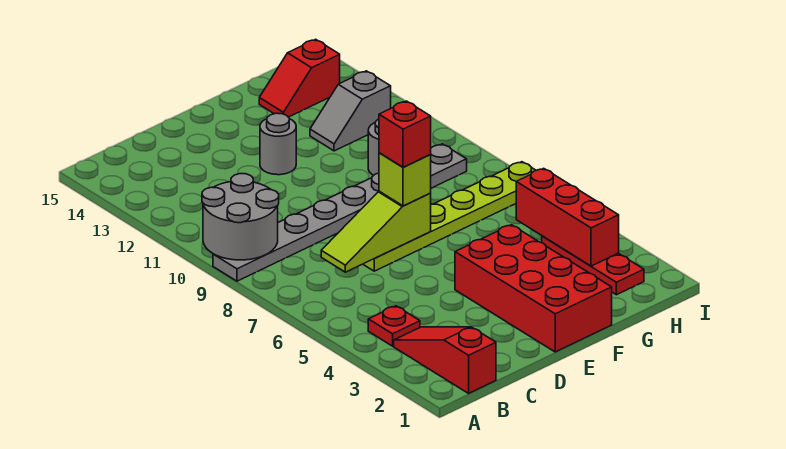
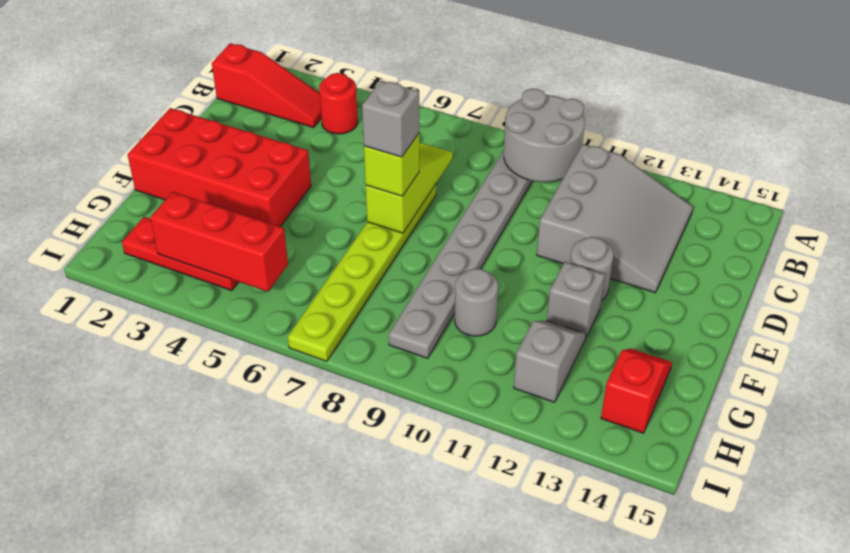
red 1x1 plate [368,306,420,346] -> red 1x1 round brick [319,73,358,134]
none -> grey 3x3 slope [537,144,693,293]
red 1x1 brick [379,101,431,167] -> grey 1x1 brick [362,81,419,157]
none -> grey 1x1 brick [547,262,605,339]

